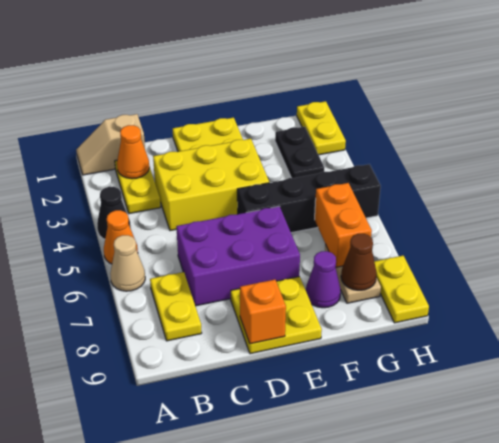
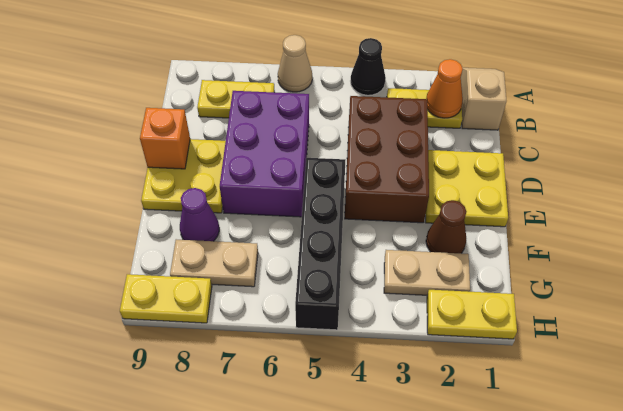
orange 1x1 cone [104,210,138,264] -> none
yellow 2x3 brick [153,139,269,231] -> brown 2x3 brick [345,96,429,223]
black 1x2 plate [275,127,324,178] -> tan 1x2 plate [384,250,470,295]
orange 1x2 brick [315,183,372,267] -> none
brown 1x1 cone [341,234,377,290] -> brown 1x1 cone moved to [426,200,467,253]

